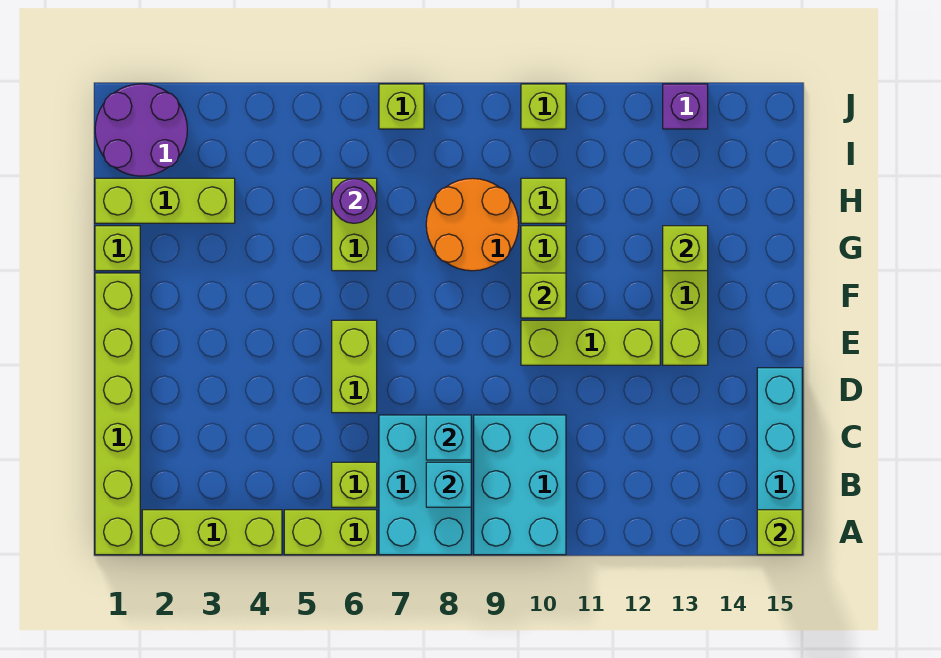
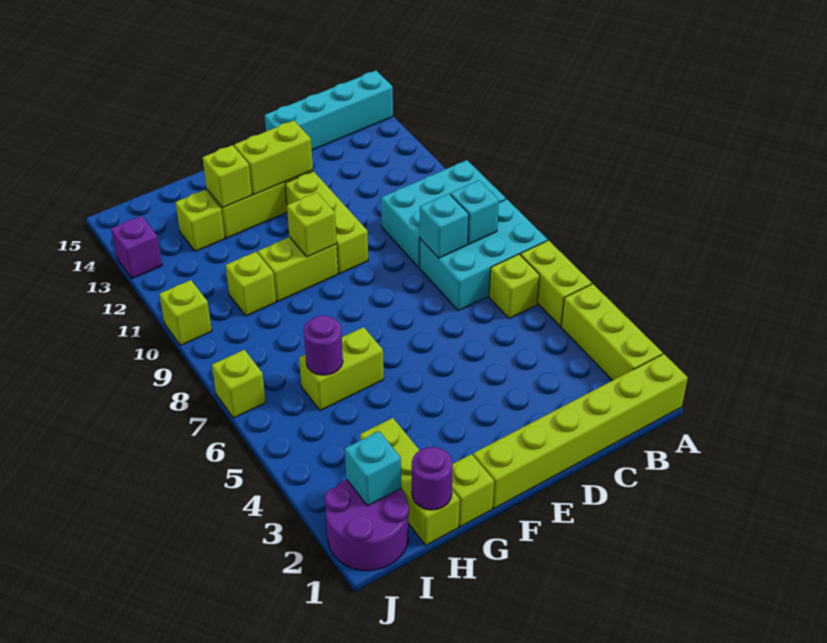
lime 1x1 brick [757,510,802,555] -> lime 1x1 brick moved to [176,190,225,251]
lime 1x2 brick [332,320,377,413] -> lime 1x2 brick moved to [234,120,313,195]
orange 2x2 round brick [426,178,519,271] -> none
none -> purple 1x1 round brick [412,447,453,510]
none -> cyan 1x1 brick [345,431,401,506]

